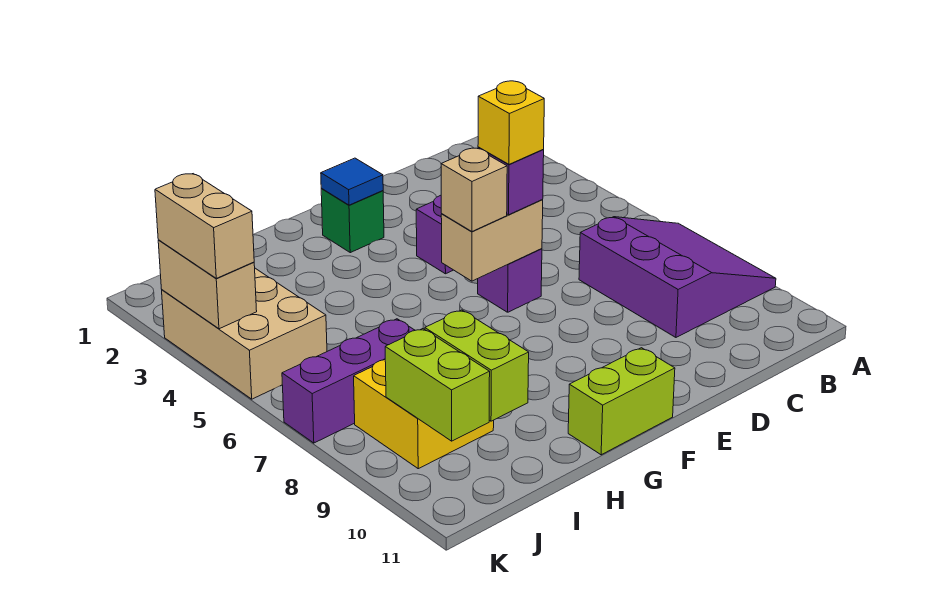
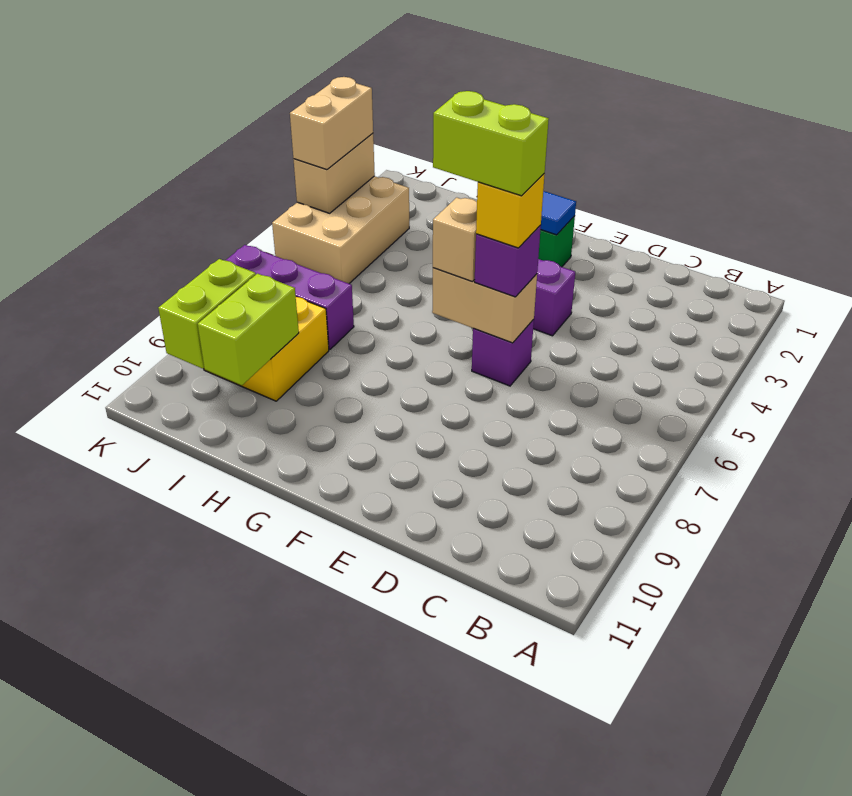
purple 3x3 slope [579,217,776,337] -> none
lime 1x2 brick [568,348,675,455] -> lime 1x2 brick moved to [433,91,549,196]

